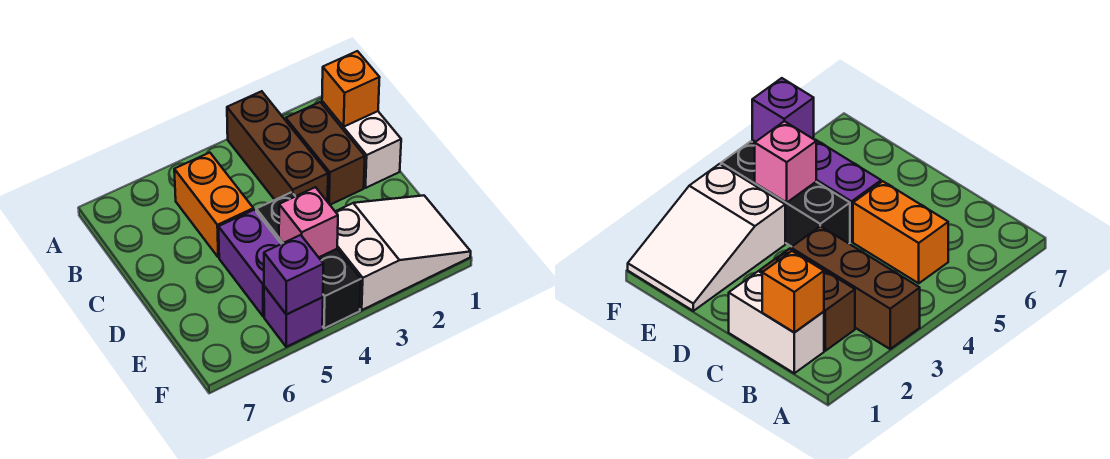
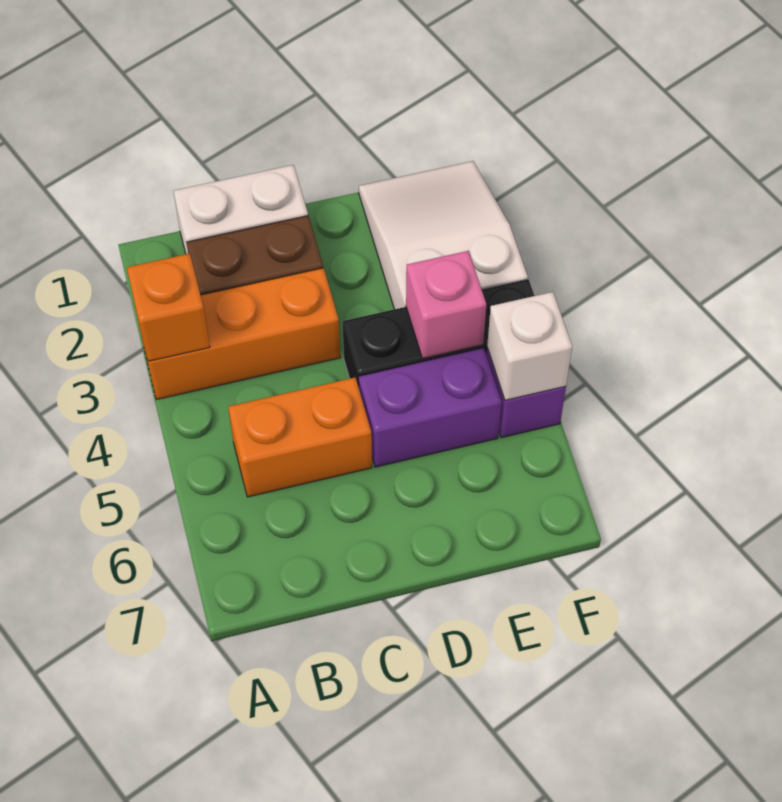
brown 1x3 brick [227,91,328,202] -> orange 1x3 brick [139,268,340,400]
orange 1x1 brick [322,51,380,127] -> orange 1x1 brick moved to [127,253,210,361]
purple 1x1 brick [264,235,324,314] -> white 1x1 brick [487,292,572,400]

